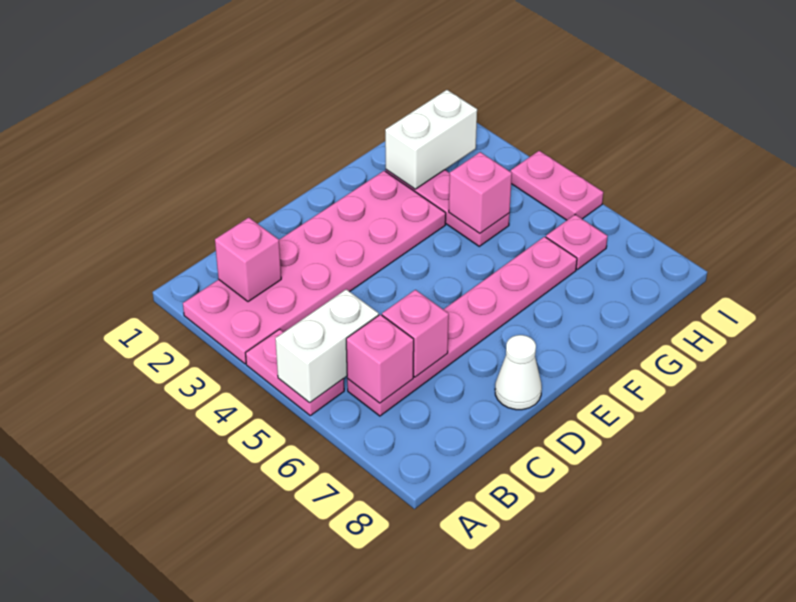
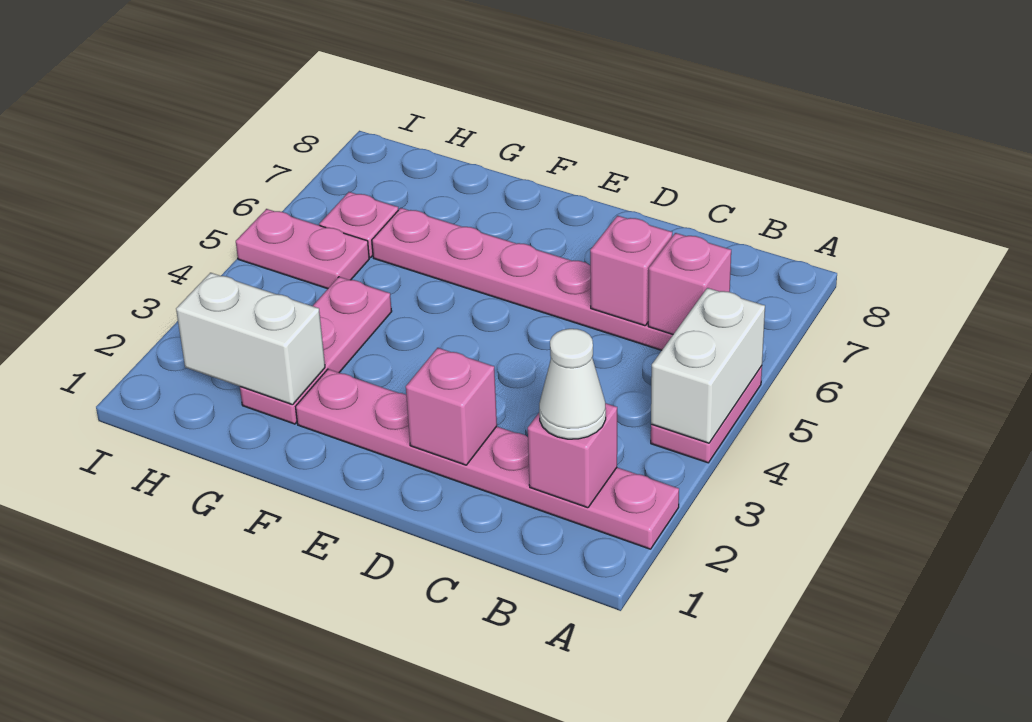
pink 2x6 plate [183,171,446,364] -> pink 1x6 plate [296,369,679,549]
white 1x2 brick [275,289,379,402] -> white 1x2 brick turned to [651,288,765,443]
white 1x1 cone [495,335,542,410] -> white 1x1 cone moved to [539,329,606,439]
pink 1x1 brick [449,152,512,233] -> pink 1x1 brick moved to [406,348,497,465]
pink 1x2 plate [511,151,603,220] -> pink 1x2 plate turned to [236,209,369,289]

